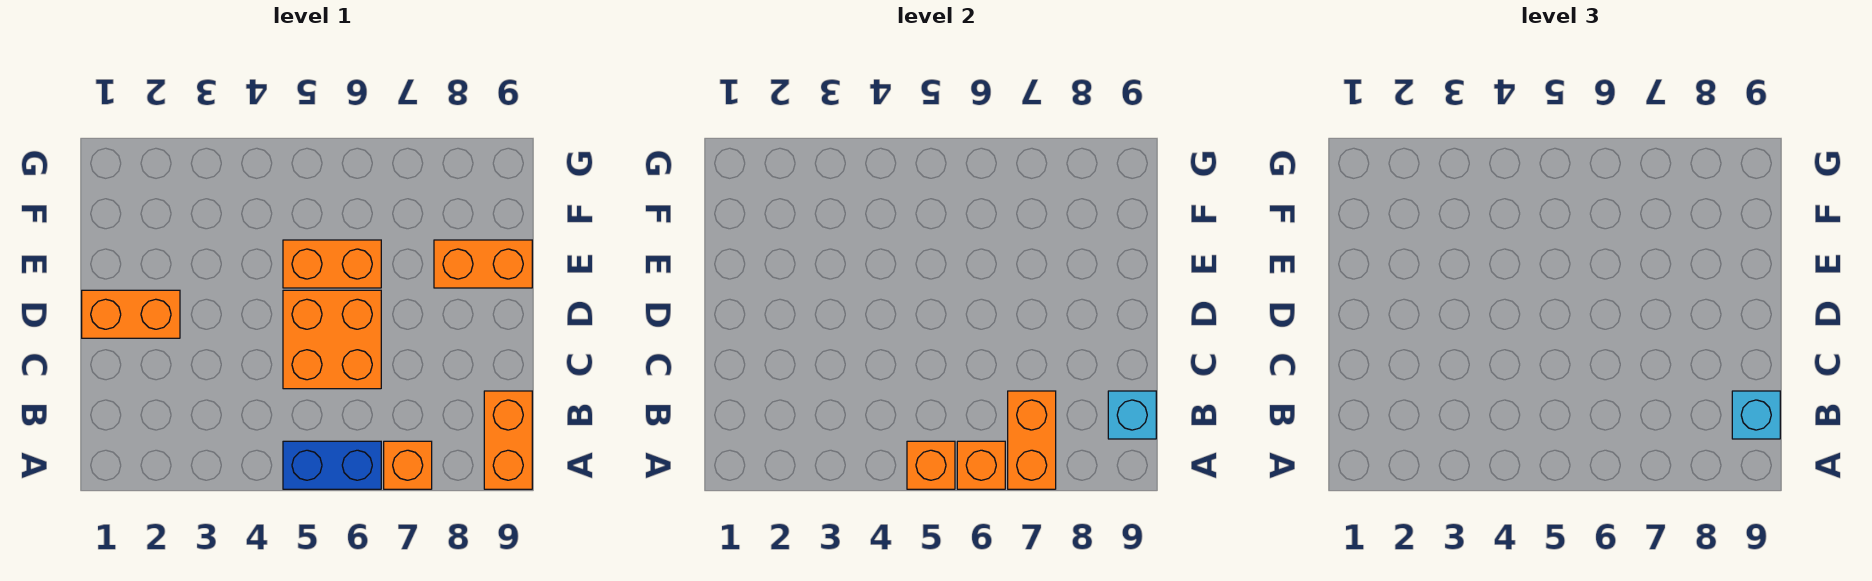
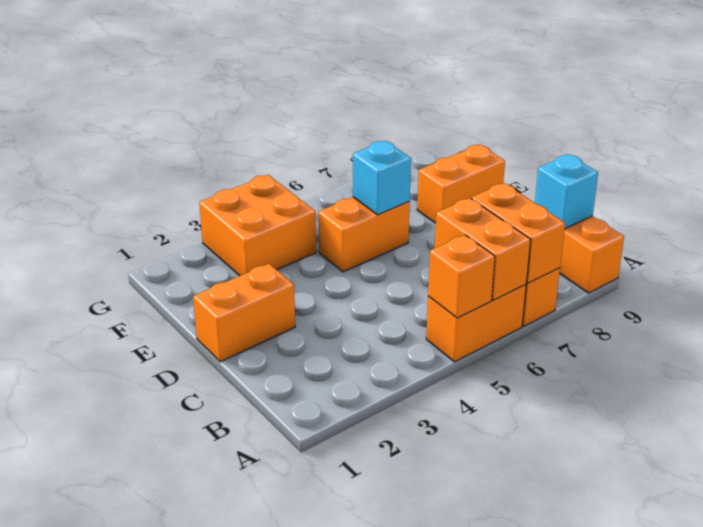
blue 1x2 brick [283,441,381,489] -> orange 1x2 brick [426,285,526,362]
orange 1x1 brick [957,441,1005,489] -> orange 1x2 brick [435,198,531,300]
cyan 1x1 brick [1732,391,1780,439] -> cyan 1x1 brick moved to [353,141,411,215]
orange 2x2 brick [283,290,381,389] -> orange 2x2 brick moved to [199,175,316,276]

